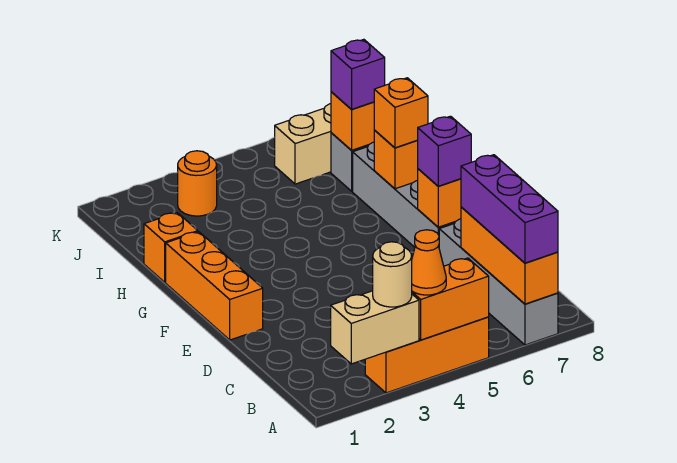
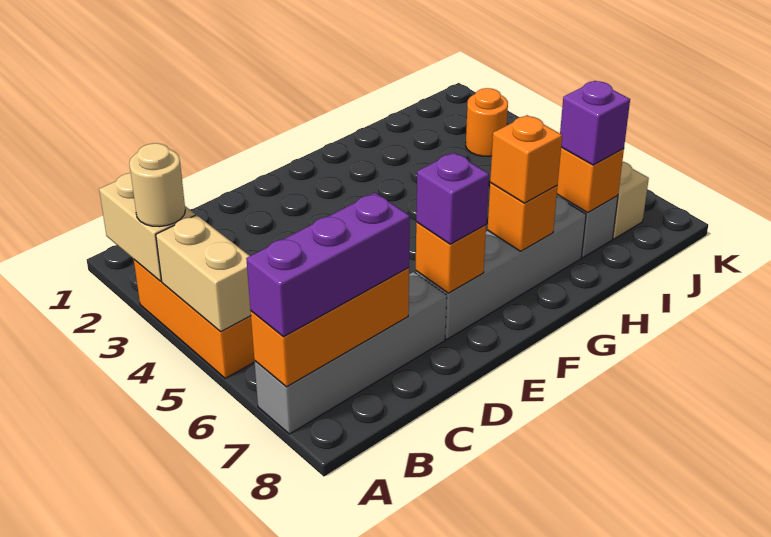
orange 1x2 brick [412,258,489,340] -> tan 1x2 brick [156,215,251,331]
orange 1x1 cone [412,230,446,295] -> none
orange 1x3 brick [166,232,263,340] -> none
orange 1x1 brick [144,213,198,282] -> none

